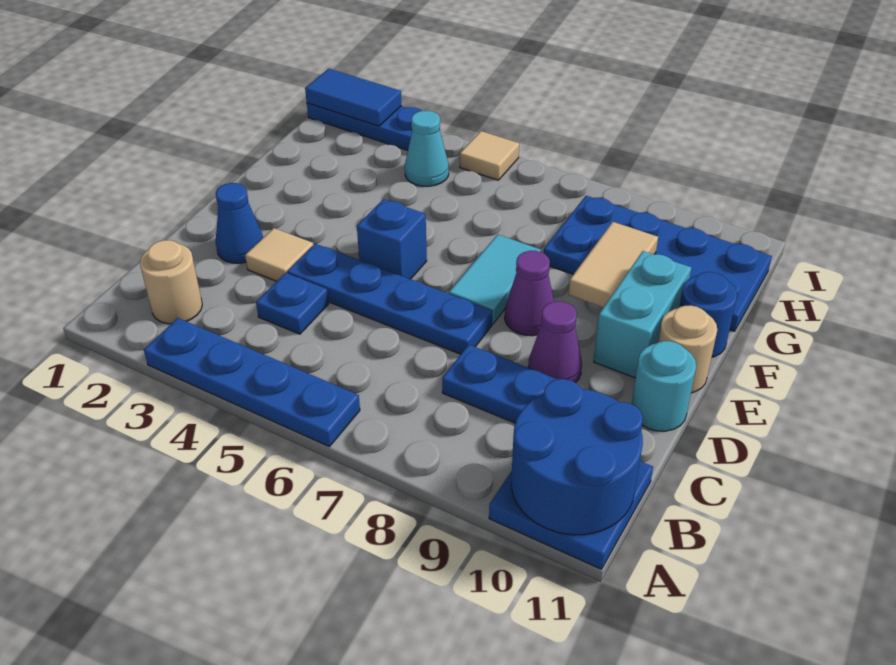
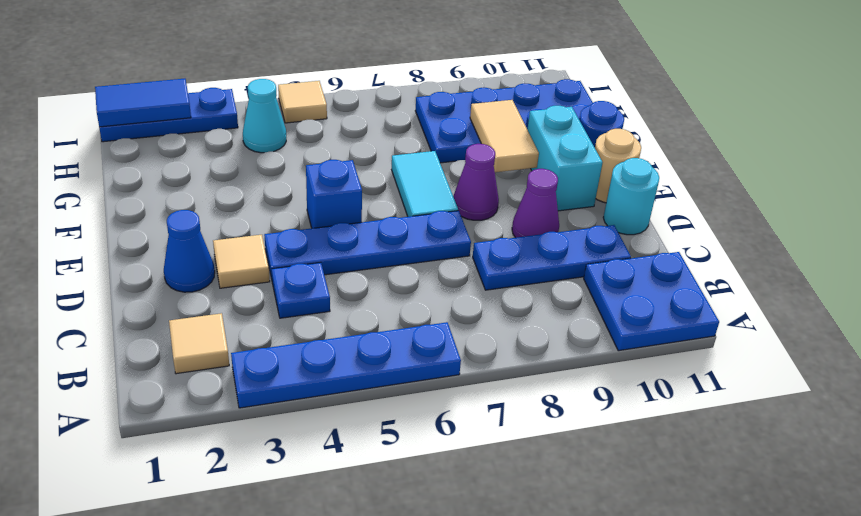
blue 2x2 round brick [511,379,643,535] -> none
tan 1x1 round brick [140,240,202,324] -> tan 1x1 tile [169,313,229,374]

